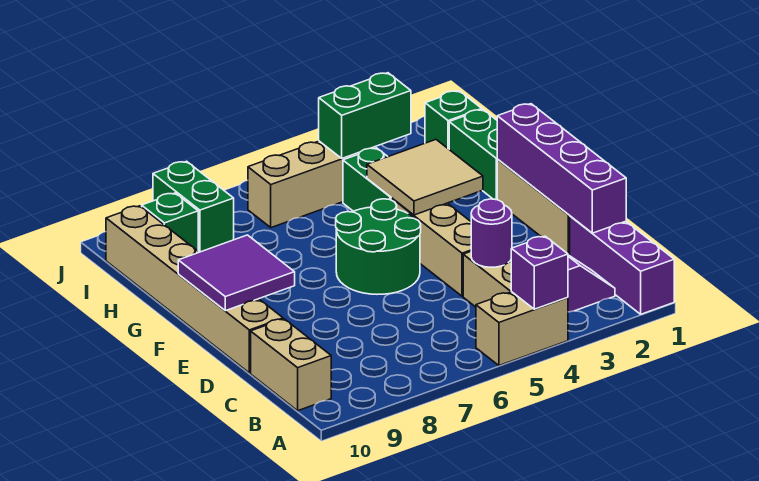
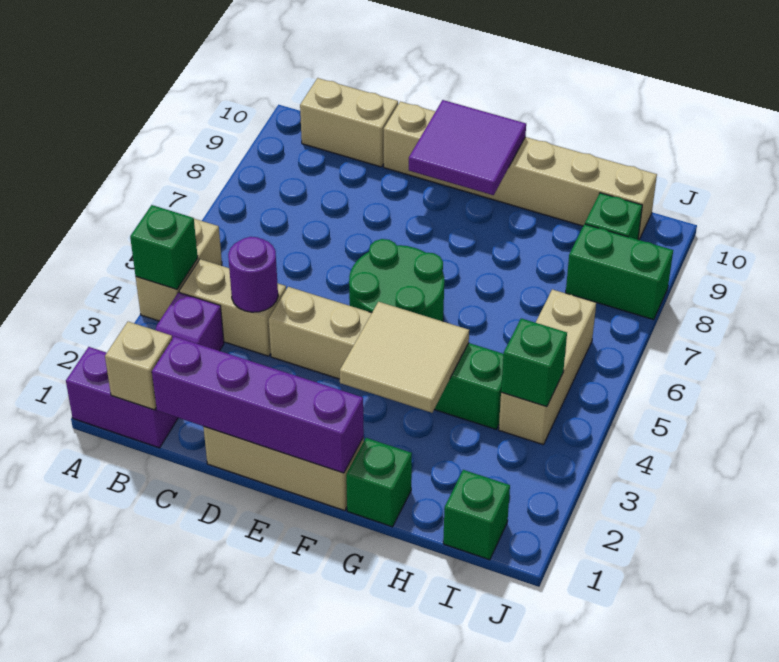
purple 1x3 brick [570,216,674,314] -> purple 1x2 brick [66,347,178,448]
purple 1x1 brick [511,236,568,309] -> green 1x1 brick [130,205,198,289]
none -> tan 1x1 brick [105,322,172,410]
green 1x2 brick [449,110,498,200] -> green 1x1 brick [346,438,412,527]
green 1x2 brick [319,73,411,158] -> green 1x1 brick [501,318,567,407]

